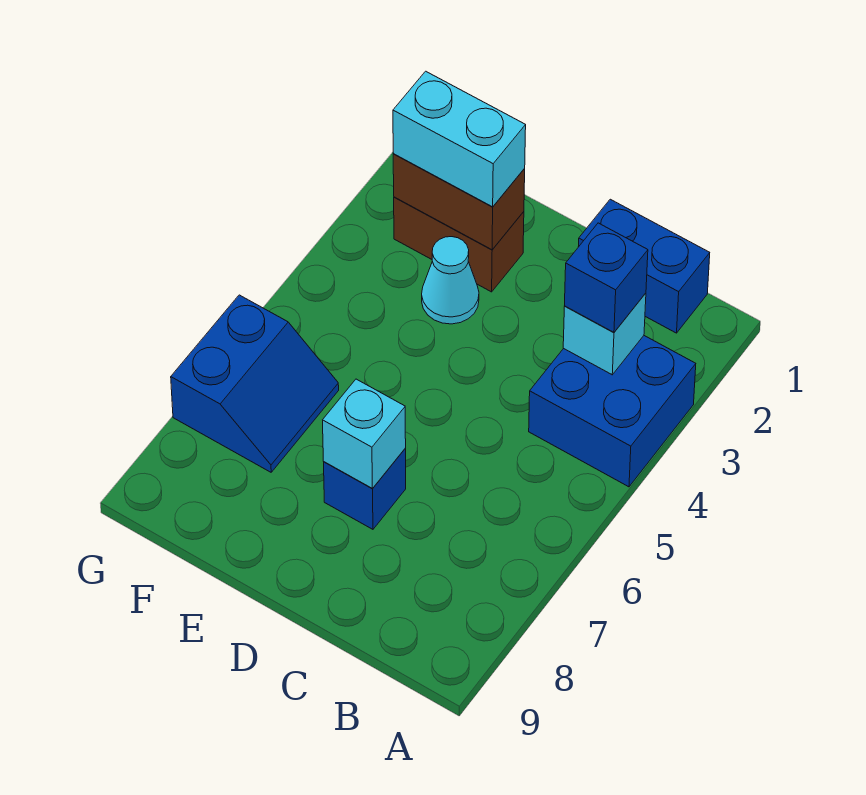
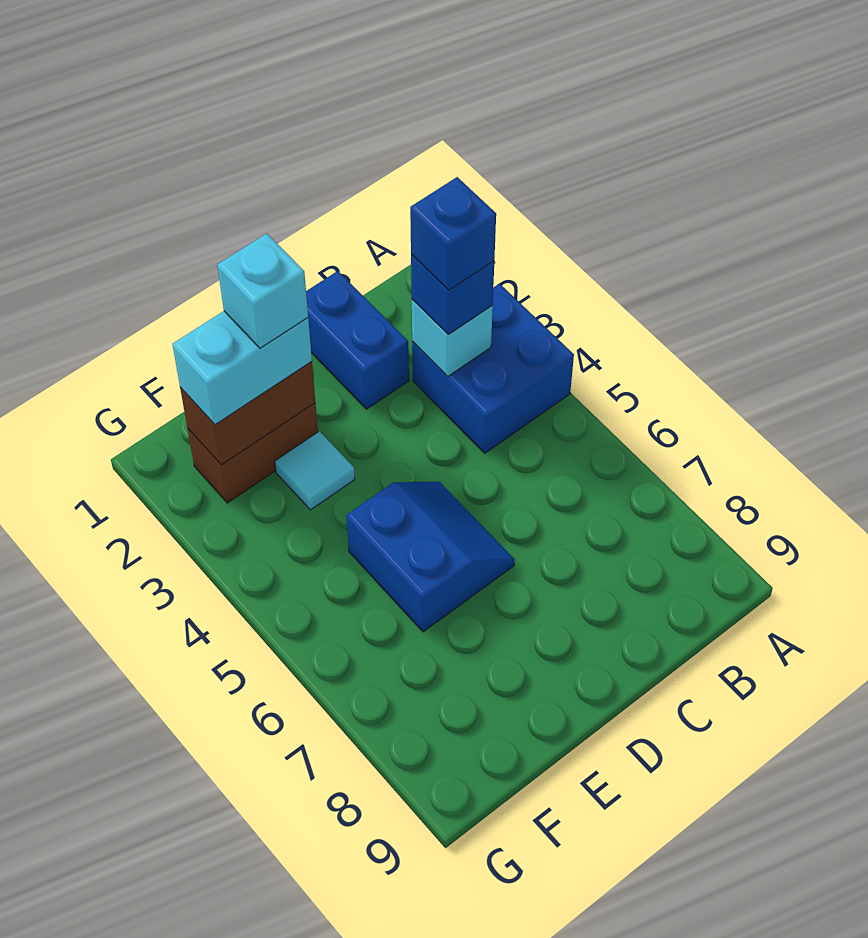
blue 1x2 brick [578,199,710,333] -> blue 1x2 brick turned to [306,271,409,409]
blue 1x1 brick [324,448,406,529] -> blue 1x1 brick moved to [410,177,496,290]
cyan 1x1 brick [323,379,406,488] -> cyan 1x1 brick moved to [217,234,308,348]
cyan 1x1 cone [422,237,479,324] -> cyan 1x1 tile [275,431,355,510]
blue 2x2 slope [171,295,339,472] -> blue 2x2 slope moved to [346,482,515,632]

